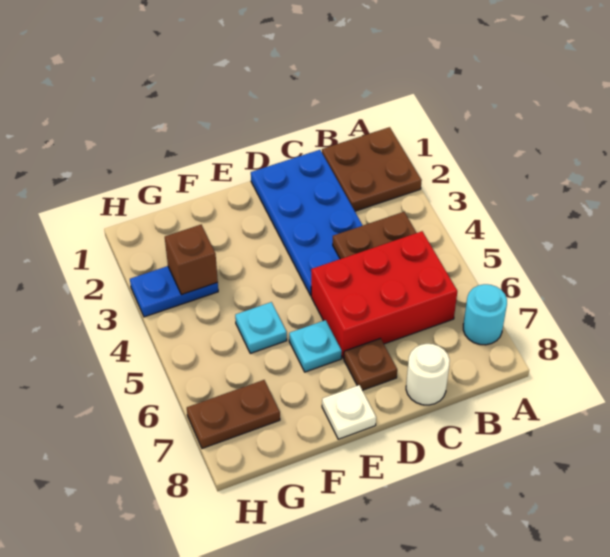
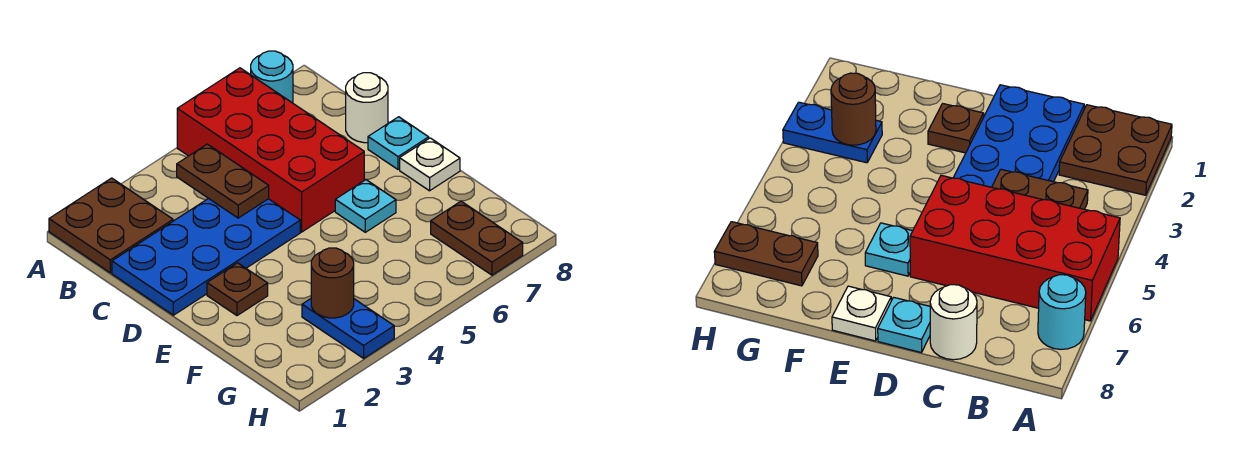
red 2x3 brick [311,231,457,358] -> red 2x4 brick [177,68,364,232]
brown 1x1 plate [344,338,397,390] -> brown 1x1 plate moved to [207,263,268,316]
cyan 1x1 plate [235,302,287,353] -> cyan 1x1 plate moved to [368,117,429,169]
brown 1x1 brick [165,225,218,295] -> brown 1x1 round brick [311,248,354,318]

